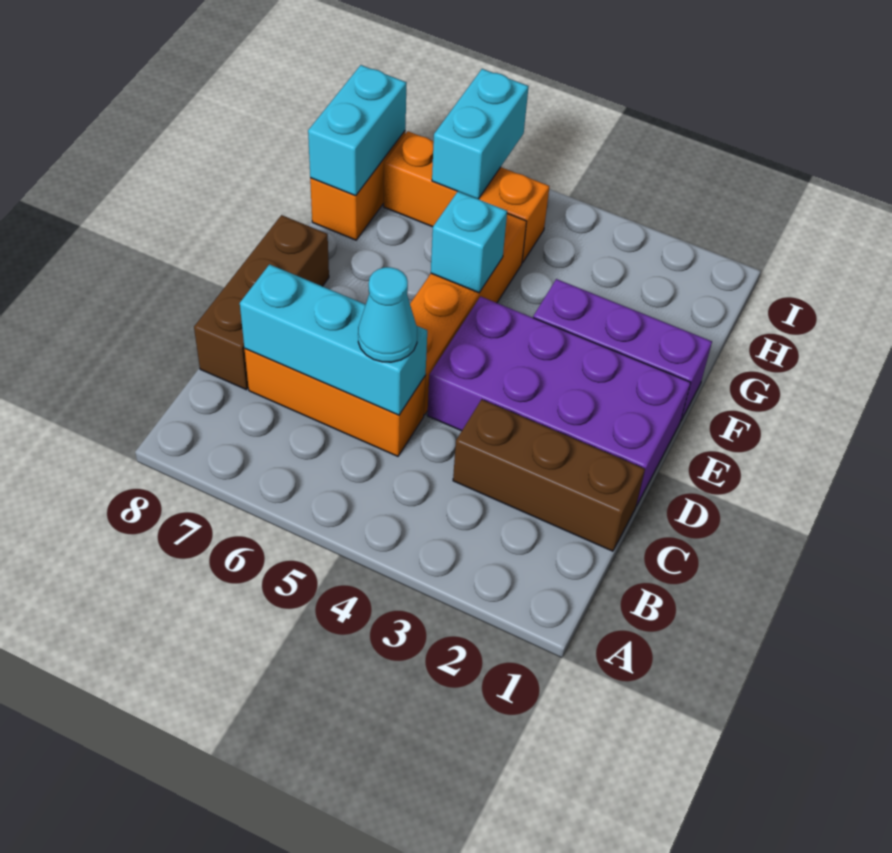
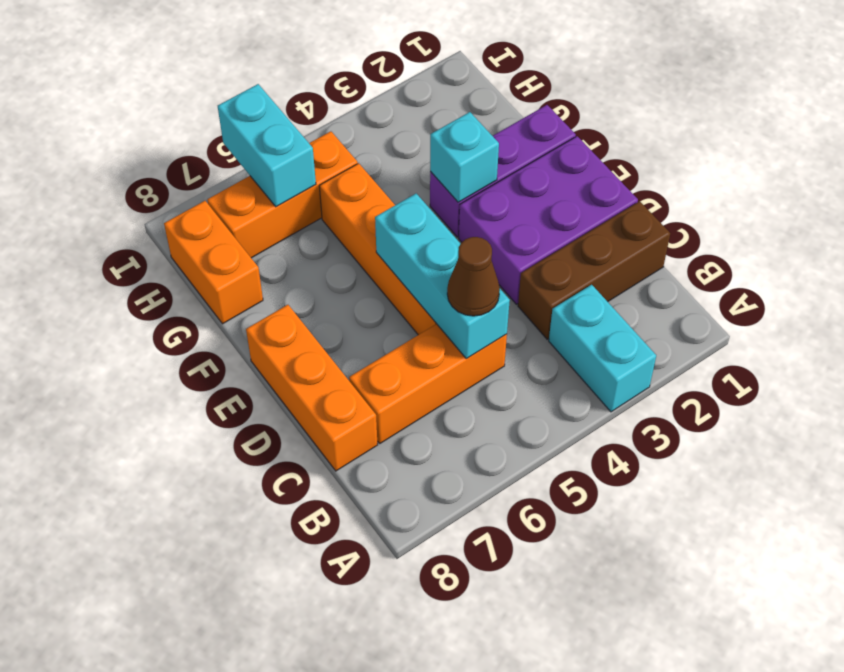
cyan 1x3 brick [240,264,427,415] -> cyan 1x3 brick turned to [375,194,510,359]
cyan 1x1 cone [358,267,417,362] -> brown 1x1 cone [447,237,500,316]
brown 1x3 brick [194,215,329,390] -> orange 1x3 brick [246,305,377,471]
purple 2x4 brick [427,296,691,506] -> purple 2x3 brick [459,136,638,304]
cyan 1x1 brick [431,192,507,293] -> cyan 1x1 brick moved to [430,112,499,202]
cyan 1x2 brick [308,65,407,196] -> cyan 1x2 brick moved to [549,285,656,412]

